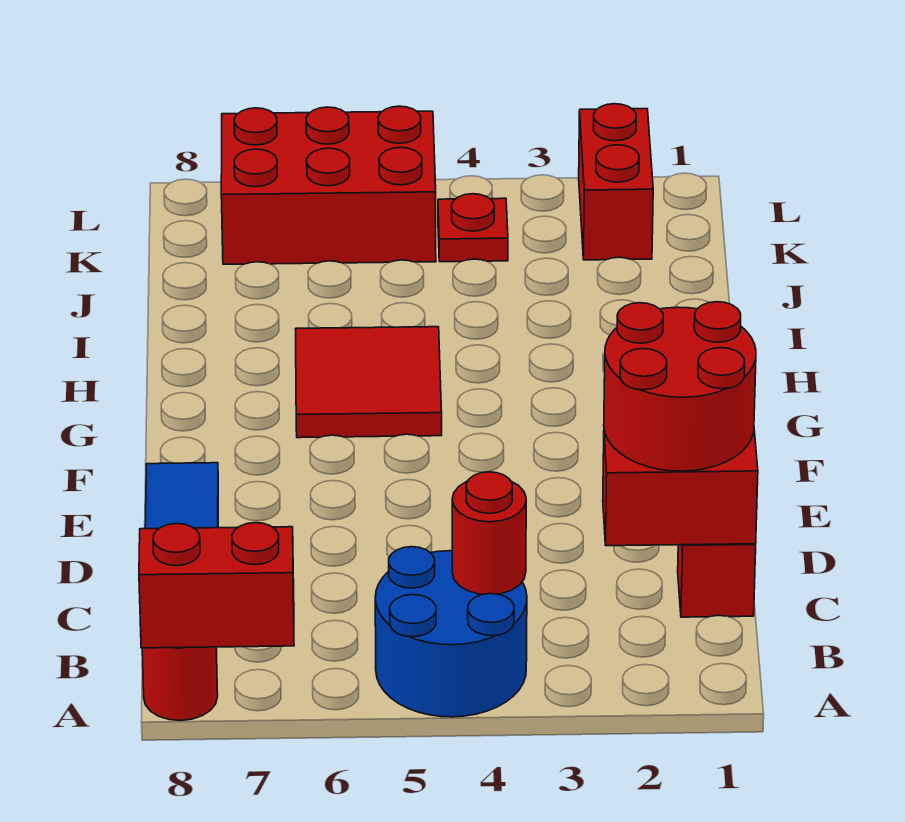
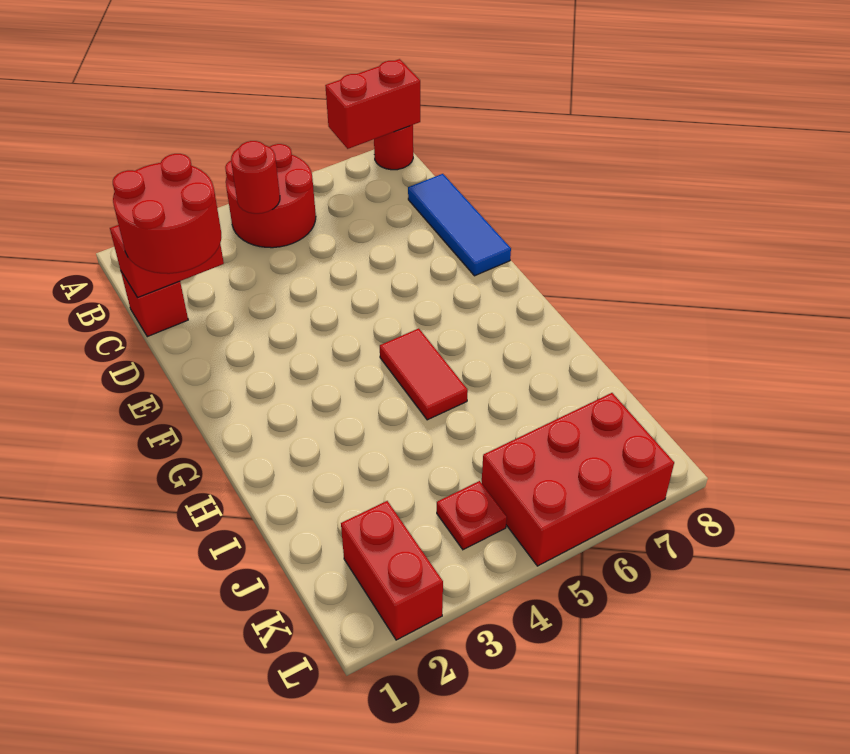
blue 2x2 round brick [375,547,527,717] -> red 2x2 round brick [225,144,316,248]
red 2x2 tile [296,327,442,438] -> red 1x2 tile [380,328,468,420]

